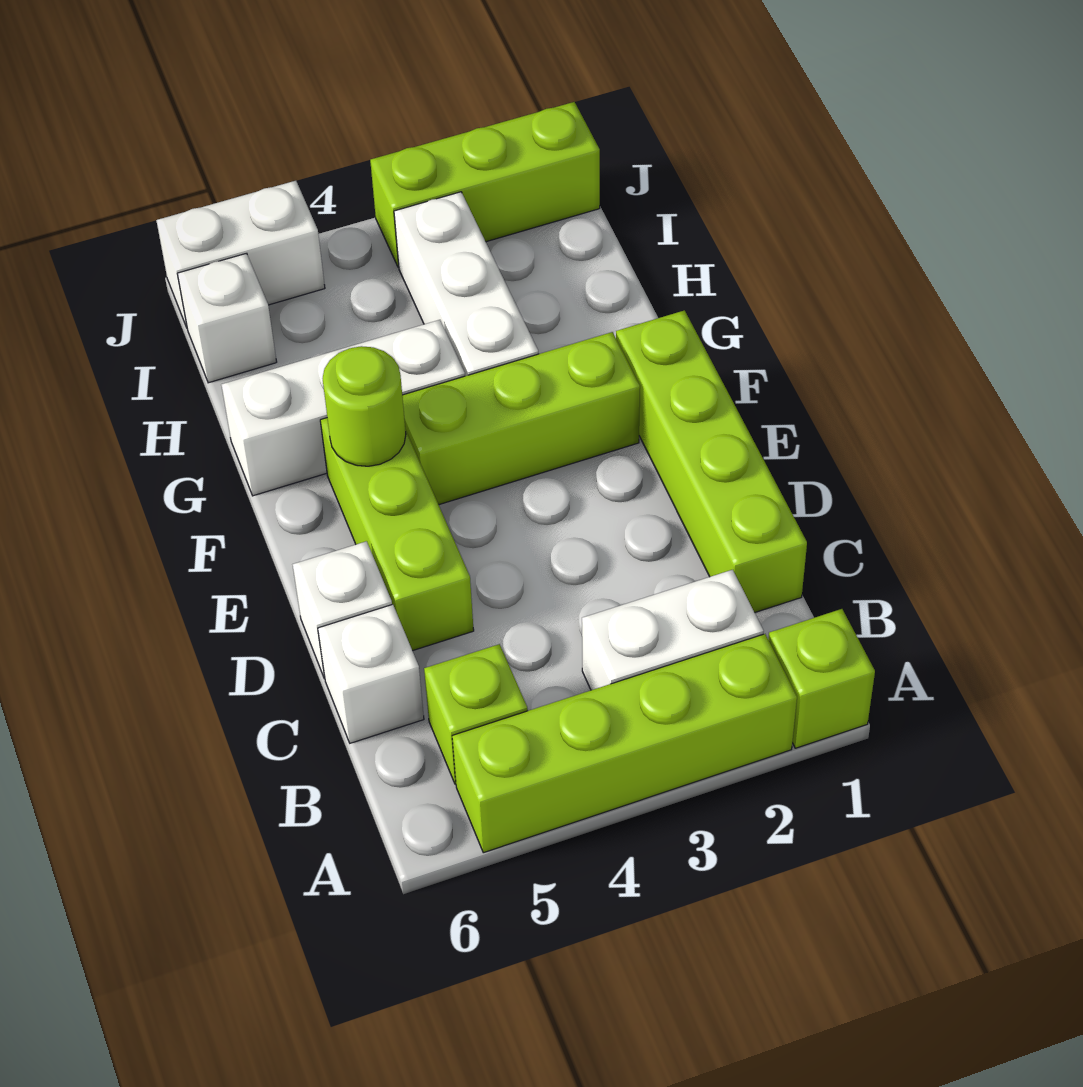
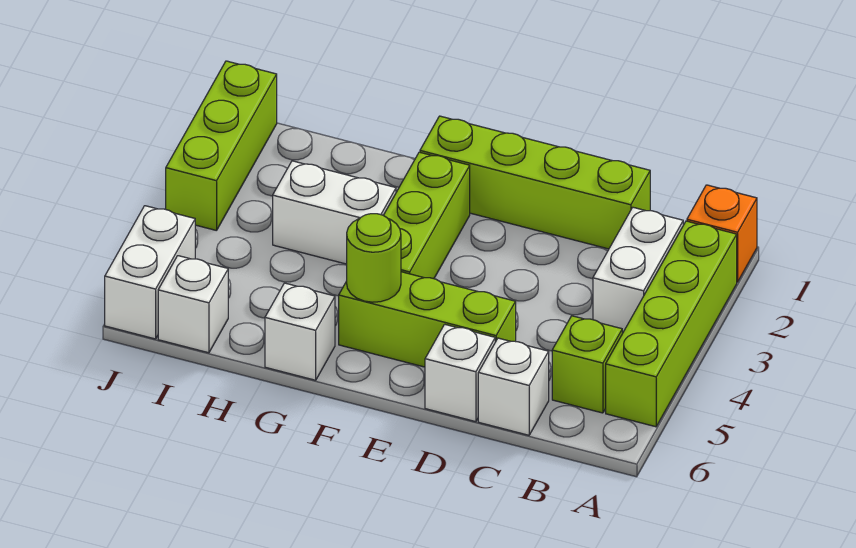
lime 1x1 brick [768,609,875,748] -> orange 1x1 brick [687,185,757,282]
white 1x3 brick [394,192,539,376] -> white 1x2 brick [273,161,396,264]
white 1x3 brick [221,320,465,496] -> white 1x1 brick [265,283,335,380]

